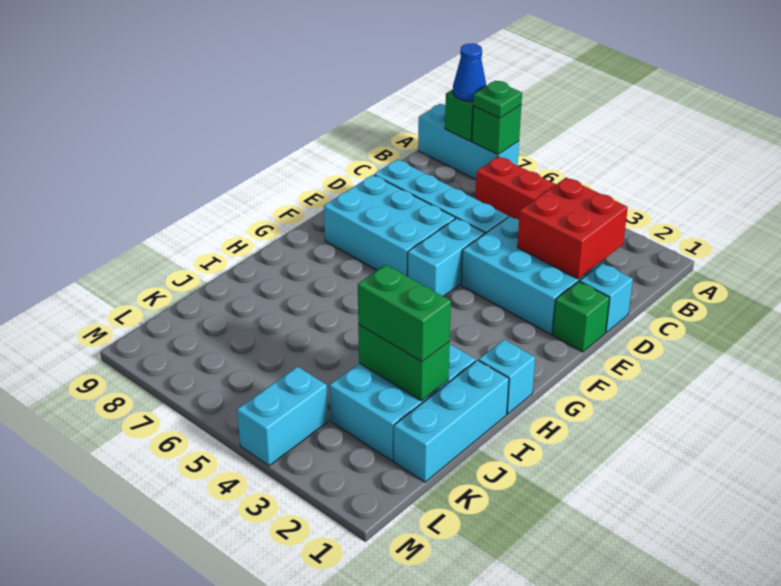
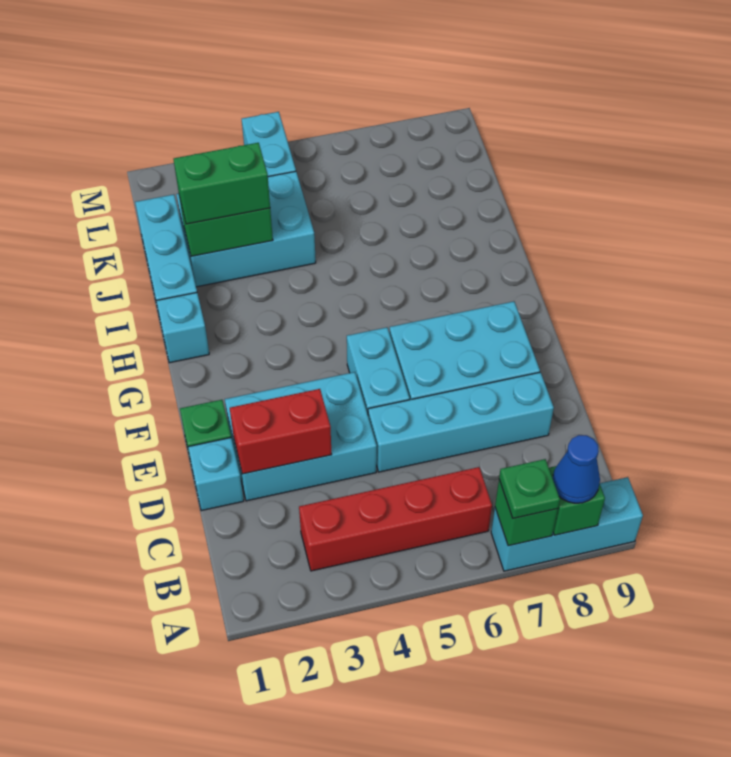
red 2x2 brick [517,178,628,279] -> red 1x2 brick [230,389,332,474]
cyan 2x3 brick [330,345,476,461] -> cyan 2x3 brick turned to [176,171,316,287]

